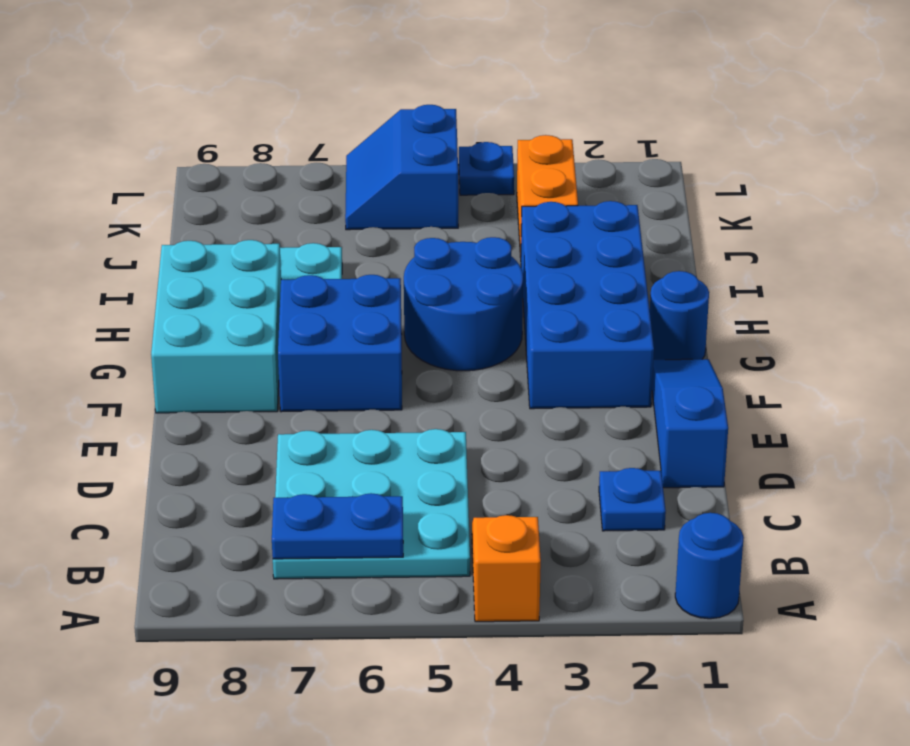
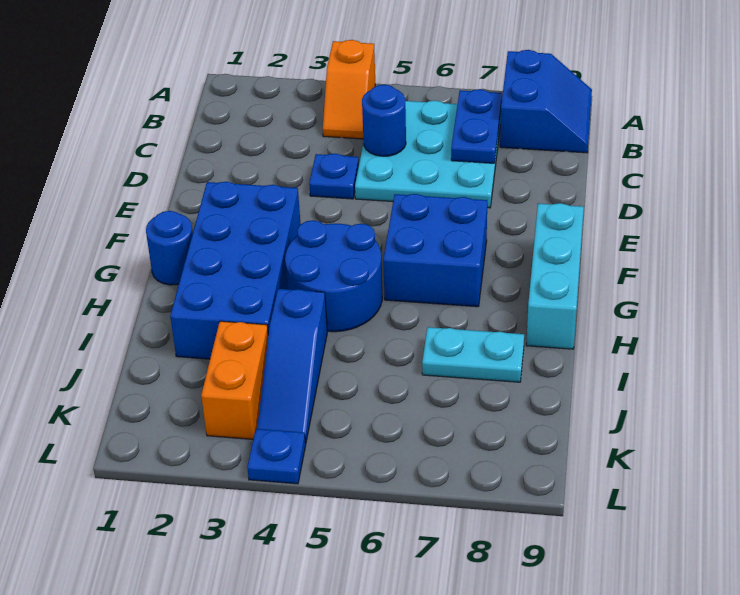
blue 1x1 round brick [675,513,744,619] -> blue 1x1 round brick moved to [362,85,406,156]
blue 1x2 plate [272,493,403,559] -> blue 1x2 plate turned to [451,89,502,163]
blue 1x1 plate [599,468,666,531] -> blue 1x1 plate moved to [309,154,359,199]
blue 1x3 slope [652,359,728,488] -> blue 1x3 slope moved to [257,289,327,443]
cyan 2x3 brick [151,240,281,413] -> cyan 1x3 brick [526,203,584,349]
blue 2x2 slope [345,105,458,230] -> blue 2x2 slope moved to [500,50,592,153]

